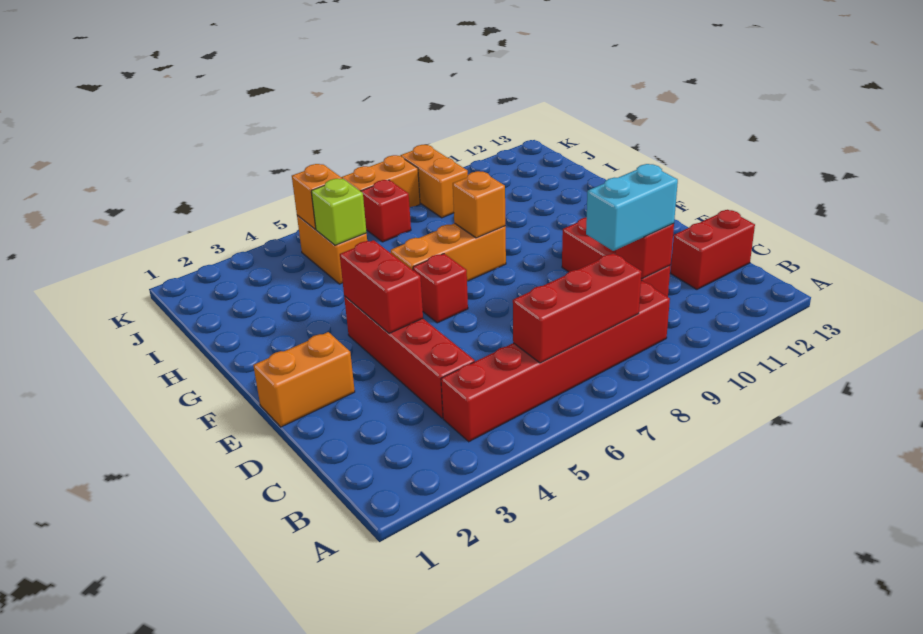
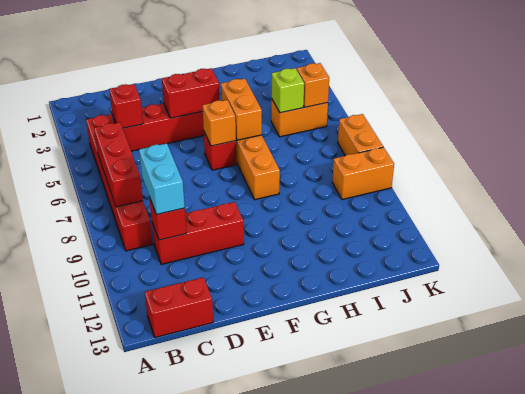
red 1x2 brick [671,210,755,289] -> red 1x2 brick turned to [145,277,213,338]
orange 1x2 brick [253,332,355,427] -> orange 1x2 brick moved to [221,79,262,140]
orange 1x1 brick [453,171,506,238] -> orange 1x1 brick moved to [202,100,236,146]
red 1x1 brick [361,180,411,242] -> red 1x1 brick moved to [109,84,143,128]

